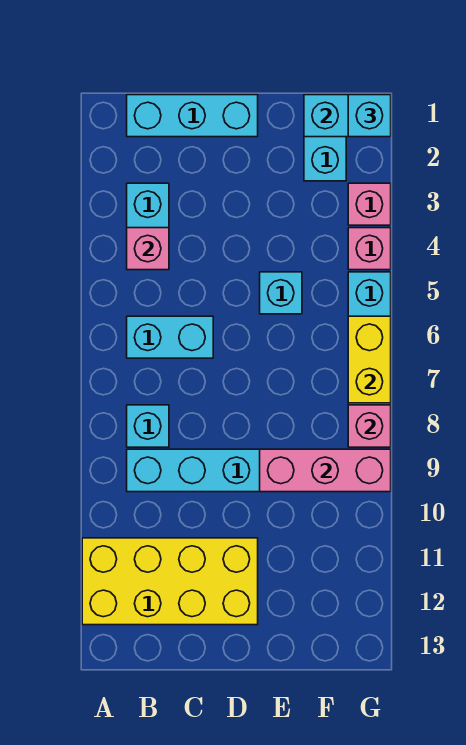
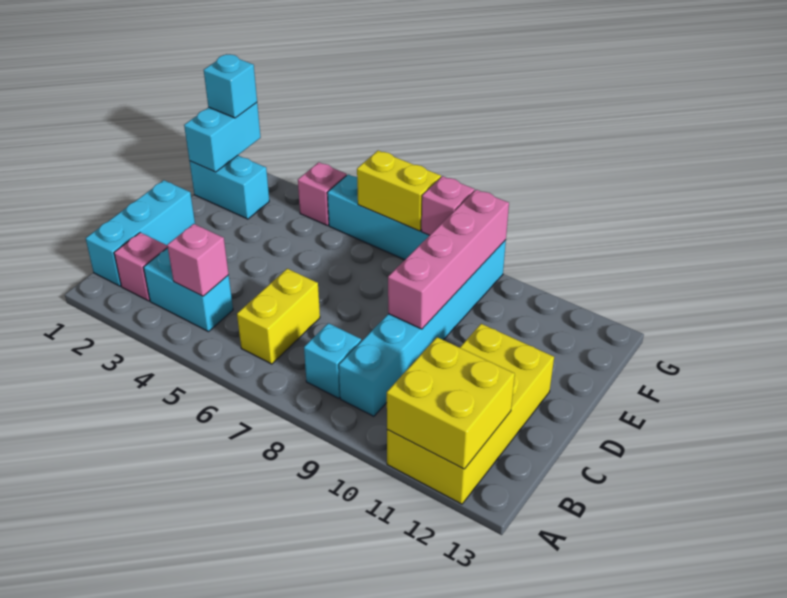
none -> yellow 2x2 brick [387,337,515,469]
cyan 1x2 brick [127,316,213,358] -> yellow 1x2 brick [237,269,320,364]
cyan 1x1 brick [260,272,302,314] -> none
pink 1x3 brick [260,449,391,492] -> pink 1x4 brick [388,190,509,329]
pink 1x1 brick [348,183,391,225] -> pink 1x1 brick moved to [114,233,168,301]

